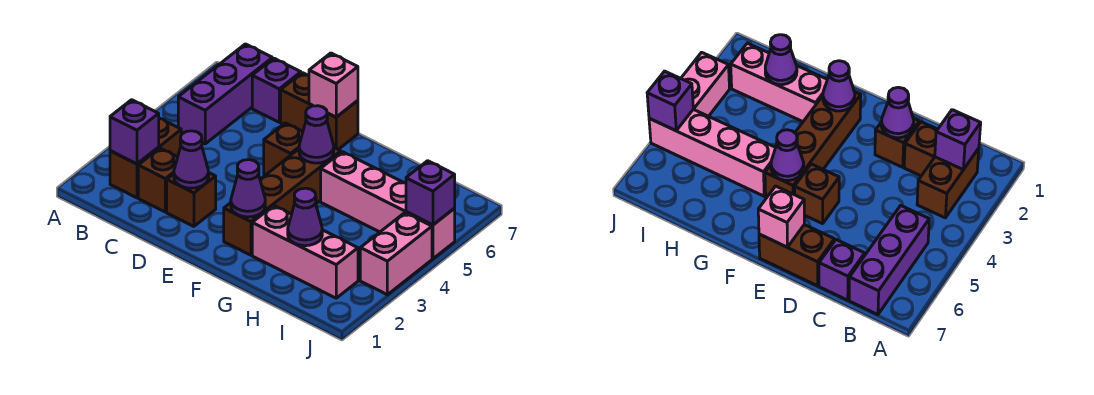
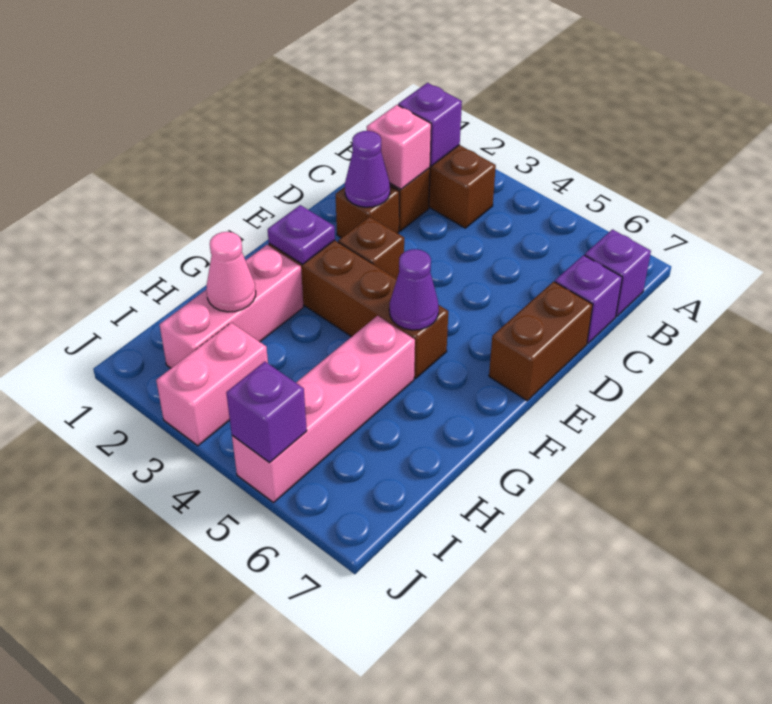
purple 1x3 brick [178,44,272,144] -> purple 1x1 brick [585,230,651,316]
brown 1x1 brick [264,123,303,174] -> brown 1x1 brick moved to [338,216,404,279]
pink 1x1 brick [309,53,358,117] -> pink 1x1 brick moved to [367,105,431,189]
purple 1x1 cone [231,160,265,217] -> purple 1x1 plate [268,205,335,265]
purple 1x1 cone [288,188,322,246] -> pink 1x1 cone [206,232,256,312]
pink 1x2 brick [360,213,432,295] -> pink 1x2 brick turned to [156,322,268,446]

